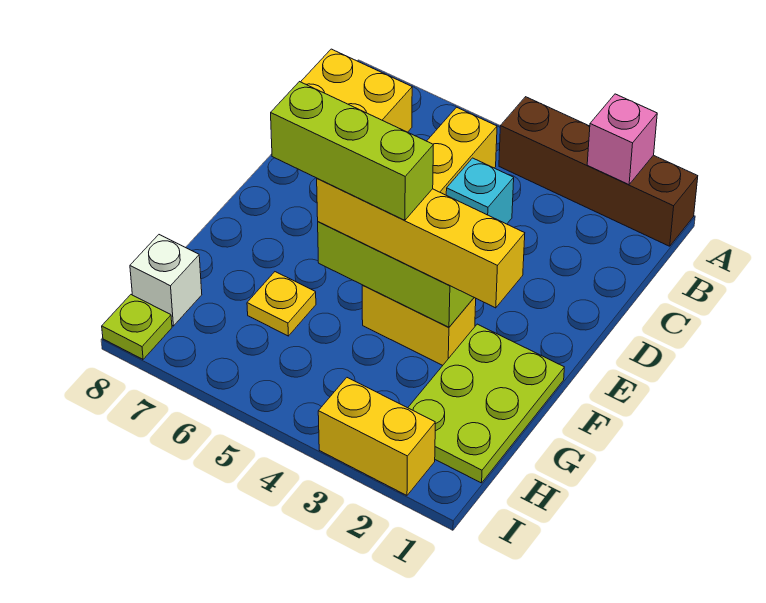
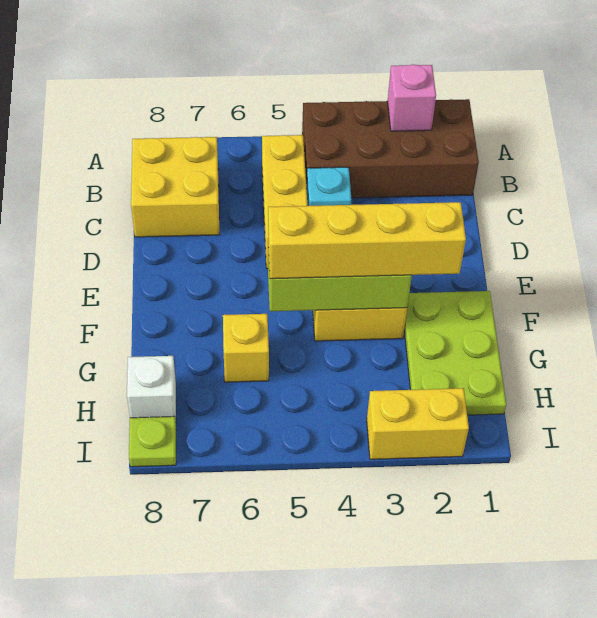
brown 1x4 brick [499,97,698,246] -> brown 2x4 brick [302,99,479,198]
lime 1x3 brick [271,82,433,220] -> none
yellow 1x1 plate [247,272,316,336] -> yellow 1x1 brick [223,314,269,382]

